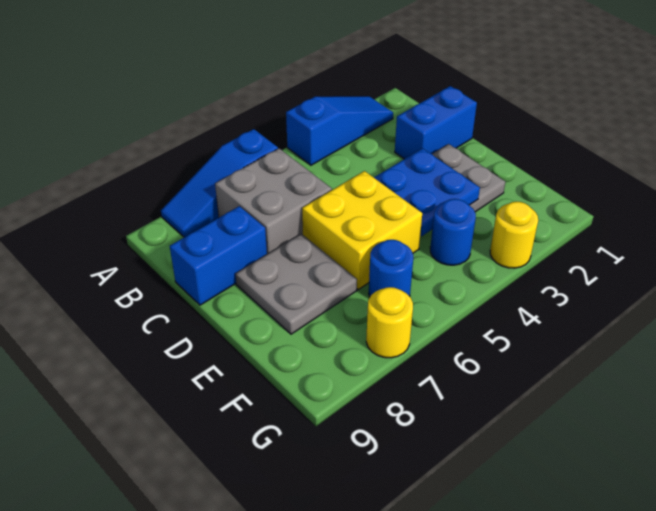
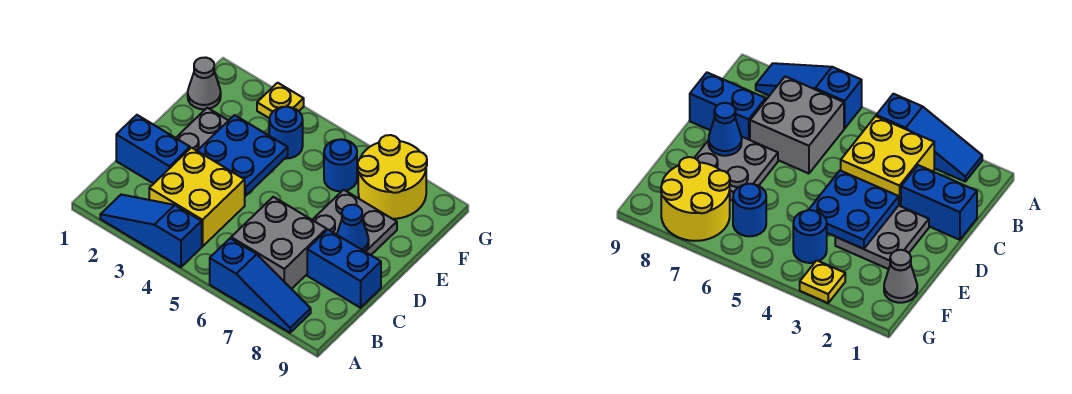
yellow 2x2 brick [302,171,422,289] -> yellow 2x2 brick moved to [149,148,245,247]
none -> blue 1x1 cone [337,205,369,251]
none -> grey 1x1 cone [188,57,221,109]
yellow 1x1 round brick [490,202,538,268] -> yellow 1x1 plate [257,83,304,118]
yellow 1x1 round brick [366,287,413,358] -> yellow 2x2 round brick [358,135,427,219]

